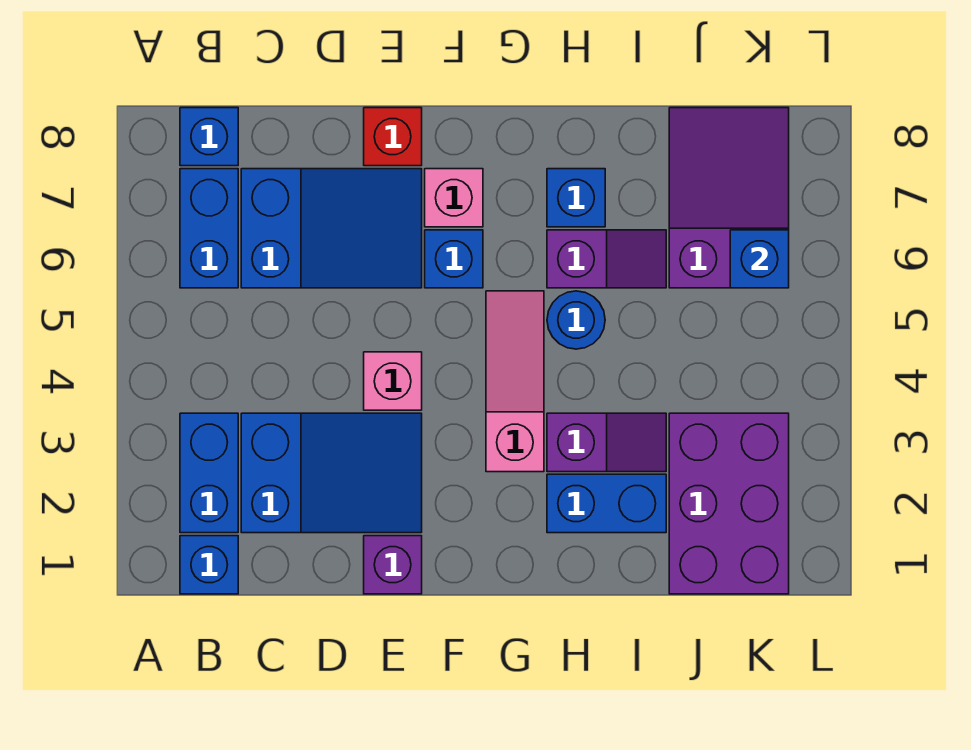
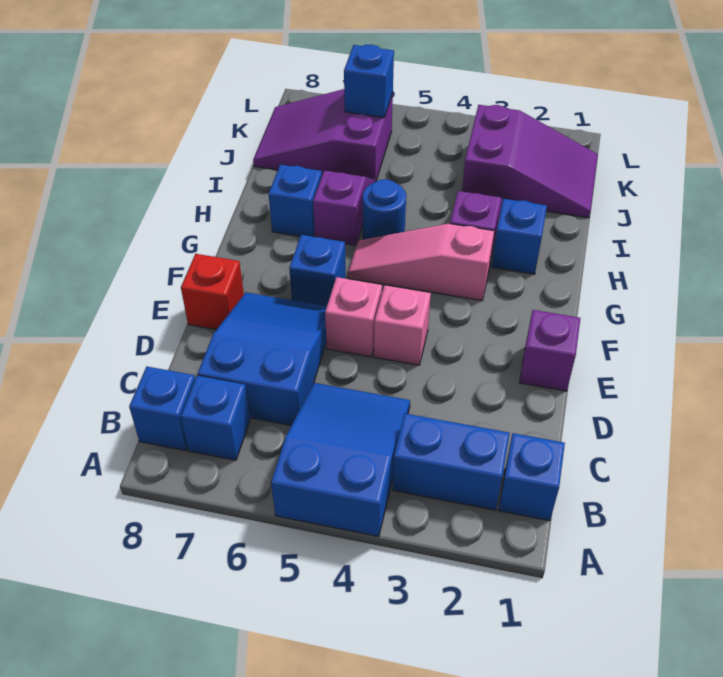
blue 1x2 brick [180,169,238,288] -> blue 1x1 brick [181,376,250,460]
blue 2x3 slope [241,413,422,533] -> blue 2x3 slope moved to [271,383,410,537]
pink 1x1 brick [425,169,483,227] -> pink 1x1 brick moved to [325,277,382,357]
blue 1x2 brick [547,474,666,533] -> blue 1x1 brick [492,199,547,274]
purple 2x3 brick [669,413,789,594] -> purple 2x3 slope [462,105,598,218]

